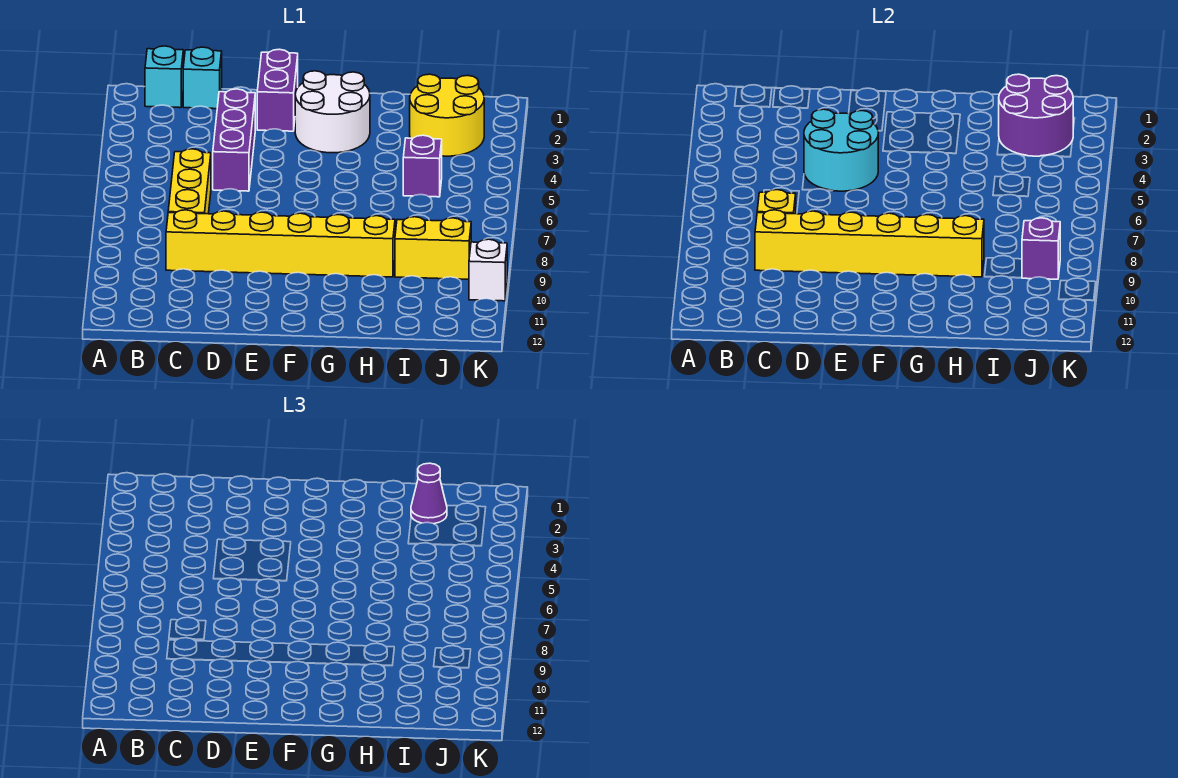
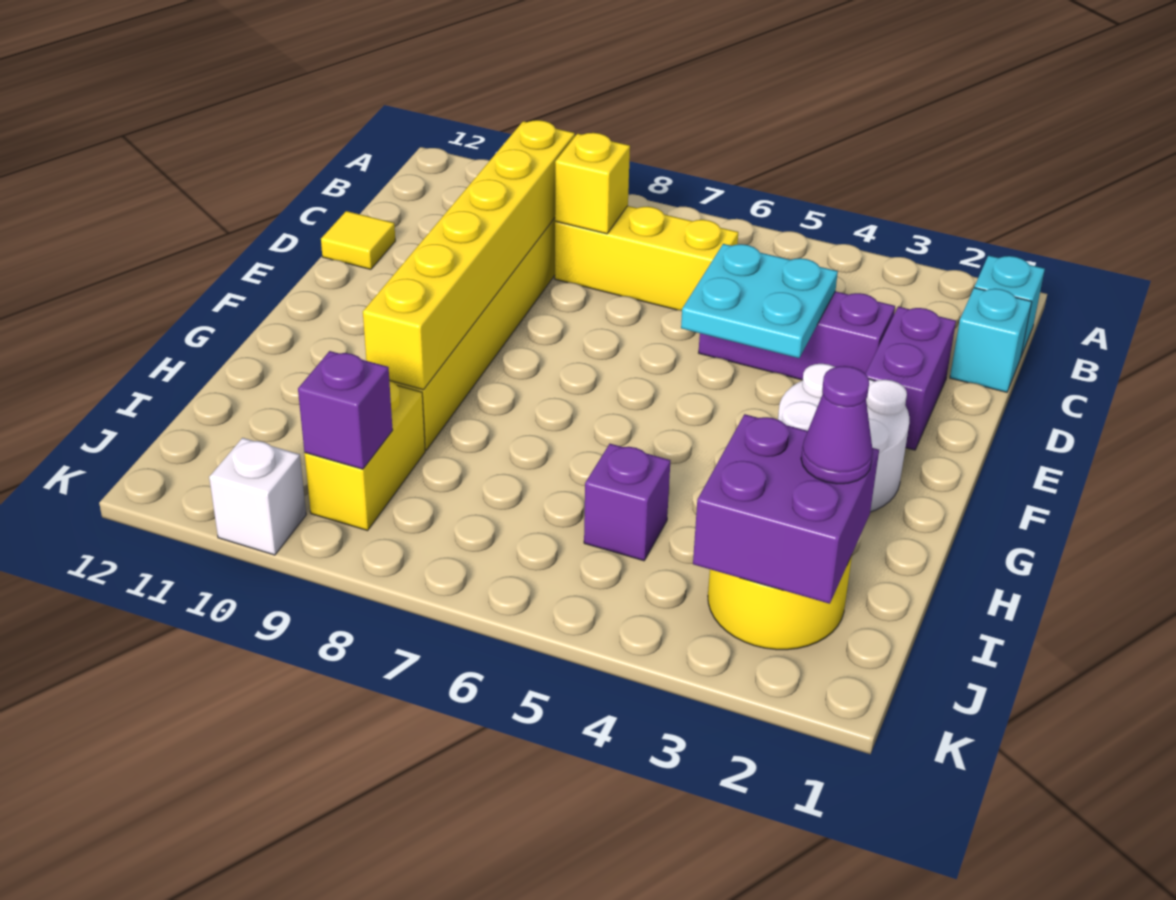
cyan 2x2 round brick [804,109,878,191] -> cyan 2x2 plate [681,244,838,358]
none -> yellow 1x1 tile [321,211,395,269]
purple 1x2 brick [257,49,298,131] -> purple 1x2 brick turned to [865,307,956,450]
purple 2x2 round brick [999,74,1073,156] -> purple 2x2 brick [693,414,879,604]

